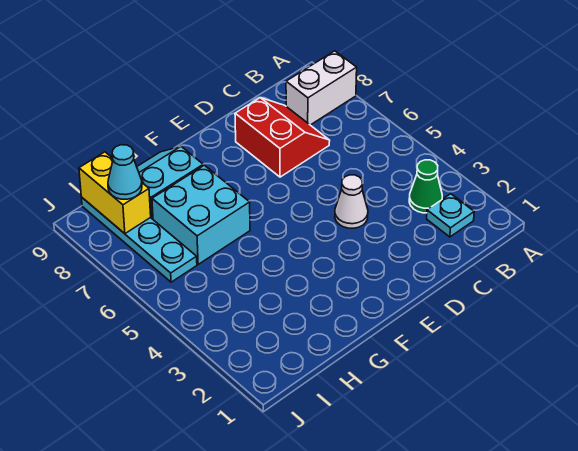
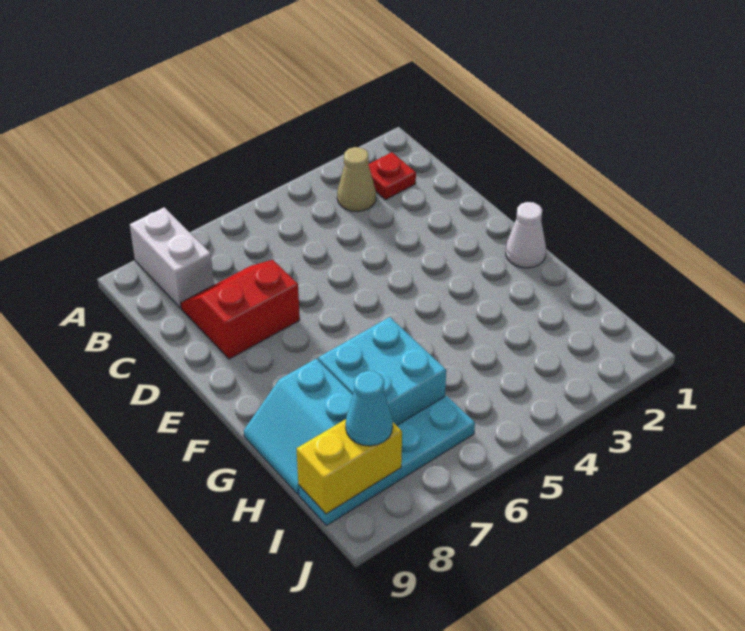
cyan 1x1 plate [427,194,474,237] -> red 1x1 plate [368,152,416,200]
green 1x1 cone [409,160,442,213] -> tan 1x1 cone [337,147,376,212]
white 1x1 cone [335,175,368,228] -> white 1x1 cone moved to [506,202,546,268]

